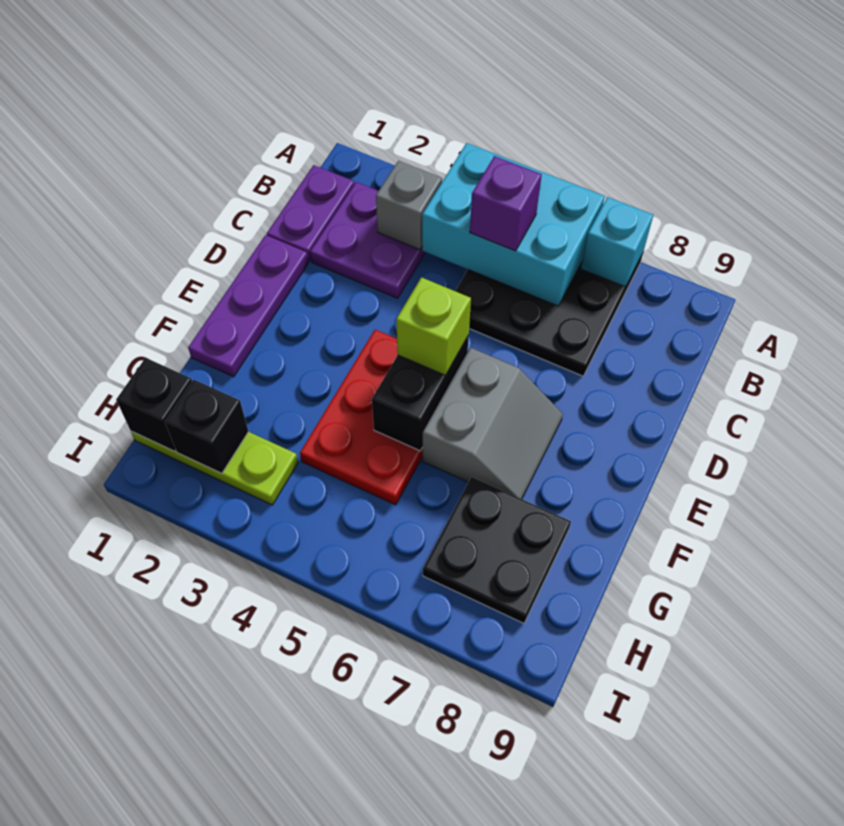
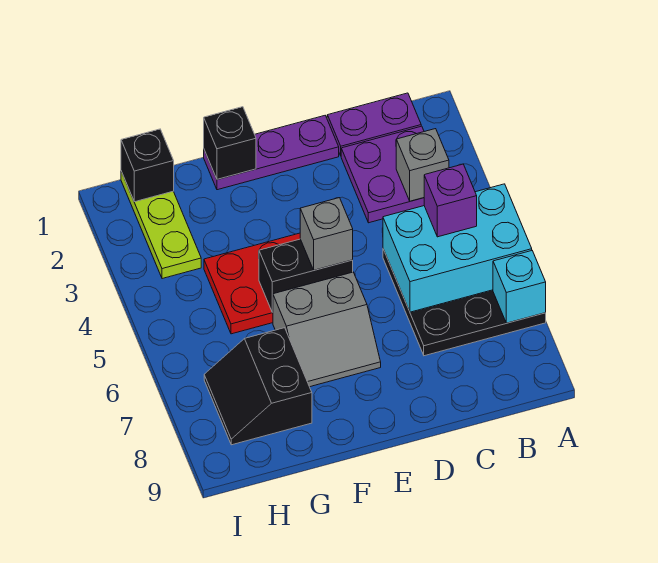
cyan 2x3 brick [422,143,605,306] -> cyan 2x3 brick turned to [383,184,532,312]
lime 1x1 brick [396,278,471,375] -> grey 1x1 brick [300,198,353,270]
black 2x2 plate [423,477,571,623] -> black 2x2 slope [204,328,312,445]
black 1x1 brick [165,380,249,473] -> black 1x1 brick moved to [204,107,256,179]

